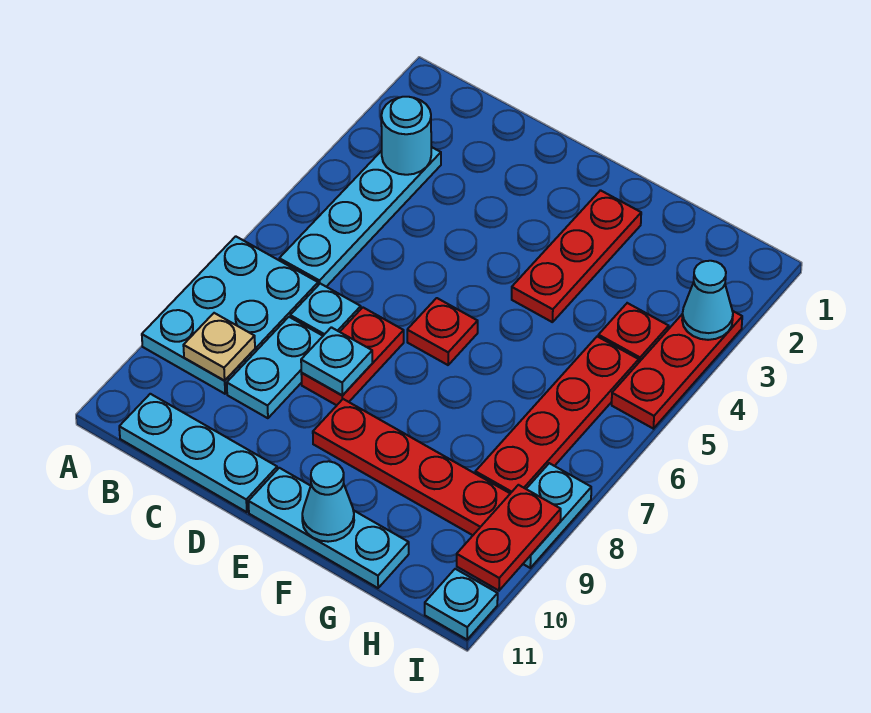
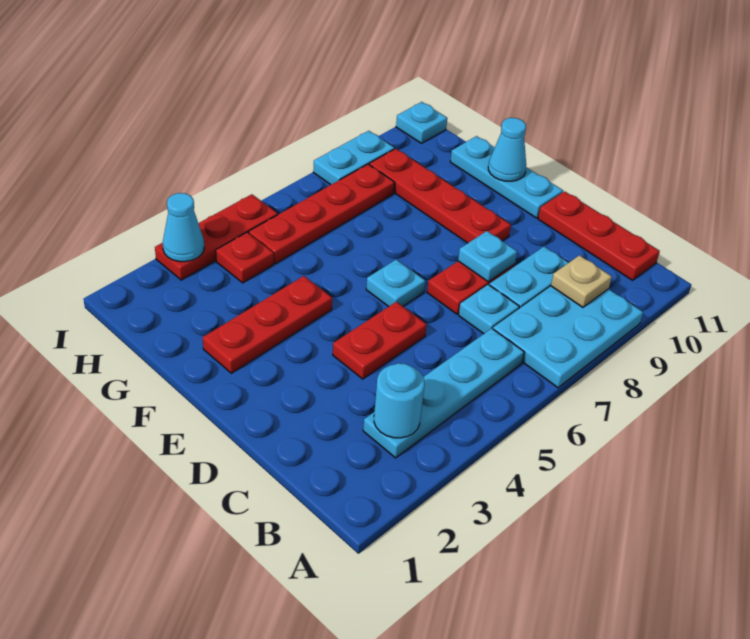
cyan 1x3 plate [119,394,277,512] -> red 1x3 plate [538,191,660,280]
red 1x1 plate [407,298,478,365] -> cyan 1x1 plate [366,259,425,307]
red 1x2 plate [457,485,561,591] -> red 1x2 plate moved to [333,302,427,379]

